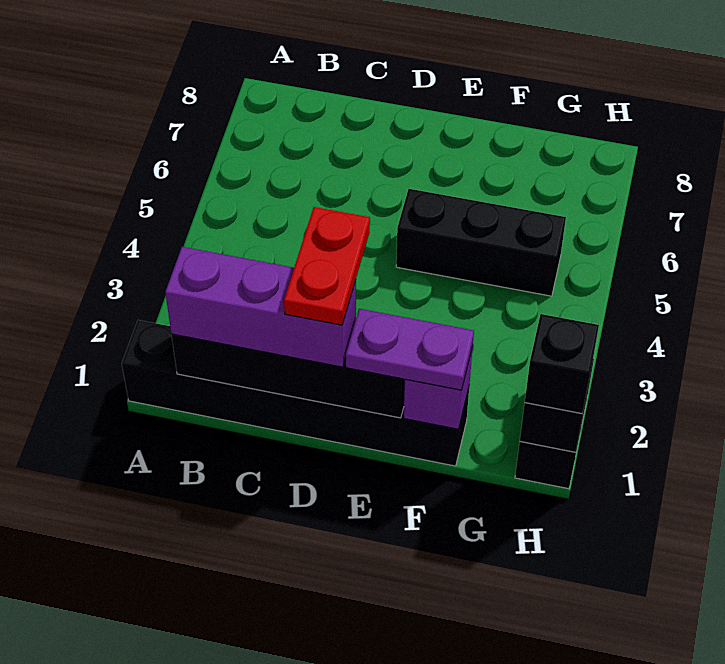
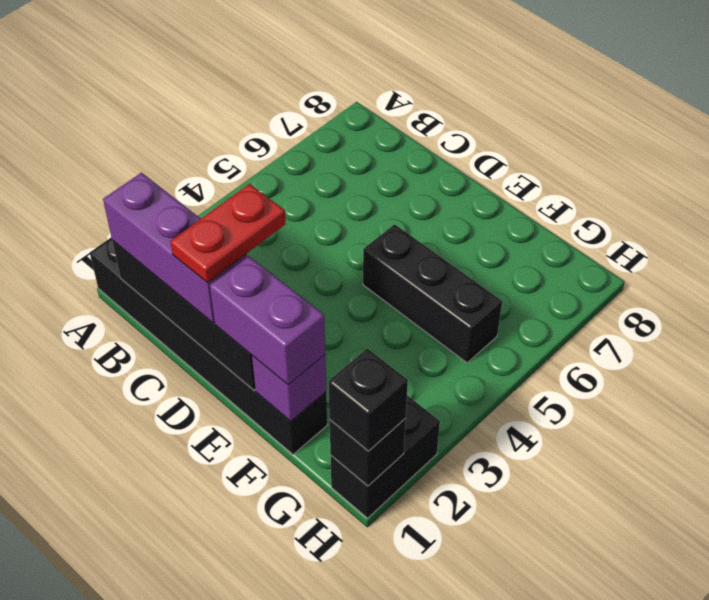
purple 1x2 plate [346,309,474,390] -> purple 1x2 brick [210,256,325,385]

